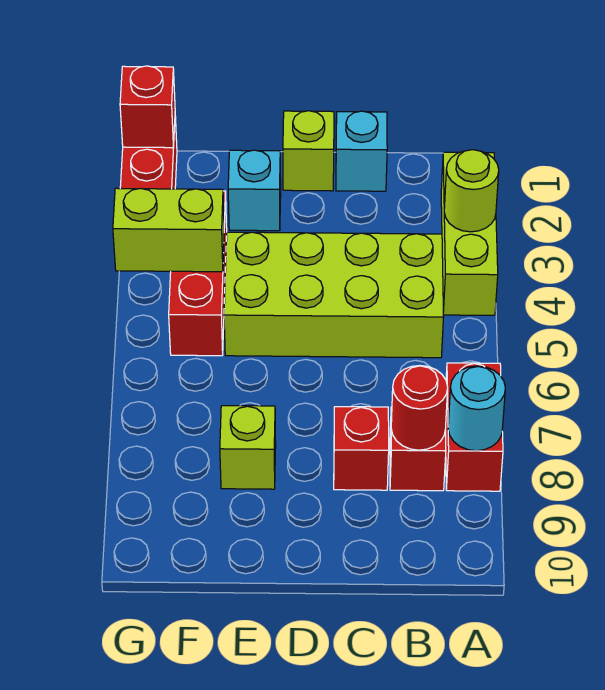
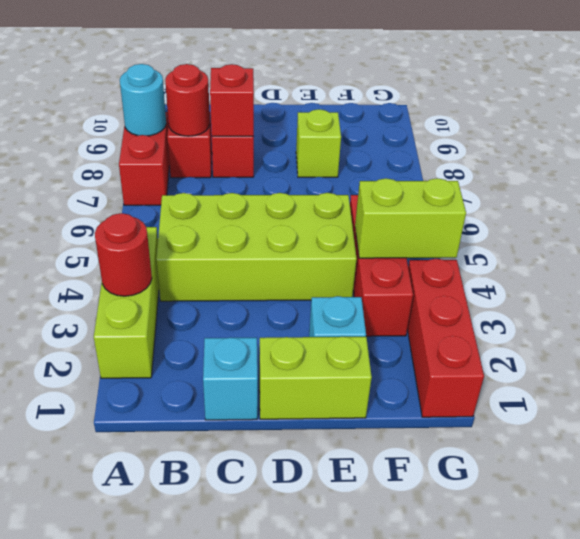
lime 1x1 round brick [444,150,499,232] -> red 1x1 round brick [95,213,152,296]
lime 1x1 brick [283,111,334,191] -> lime 1x2 brick [259,337,372,419]
red 1x1 brick [120,66,175,148] -> red 1x1 brick moved to [210,64,254,136]

